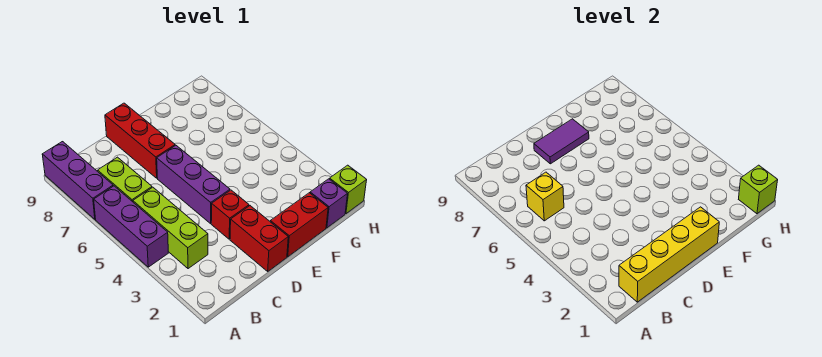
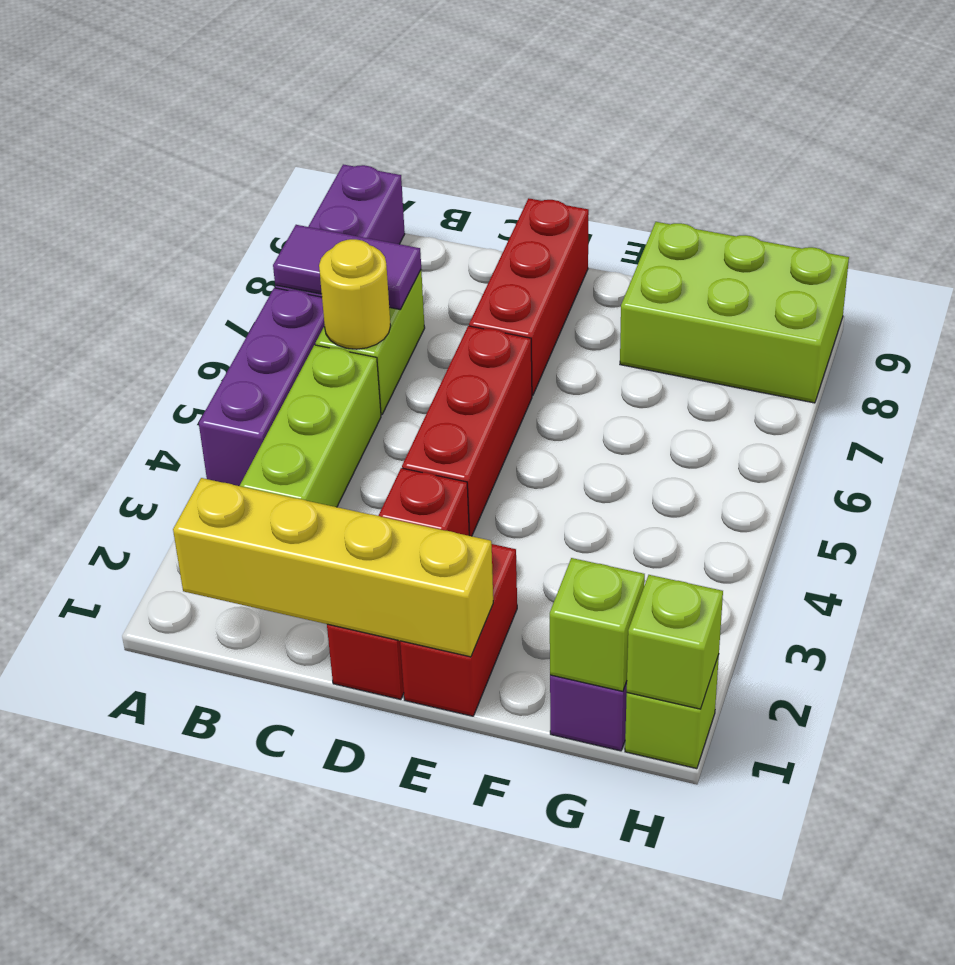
yellow 1x1 brick [526,172,564,221] -> yellow 1x1 round brick [319,239,391,349]
purple 1x3 brick [157,145,230,223] -> red 1x3 brick [402,326,532,536]
purple 1x2 tile [534,119,589,164] -> purple 1x2 tile moved to [273,225,421,309]
red 1x2 brick [270,193,328,257] -> red 1x2 brick turned to [400,544,517,716]
none -> lime 2x3 brick [620,222,849,403]
none -> lime 1x1 brick [550,558,645,691]

